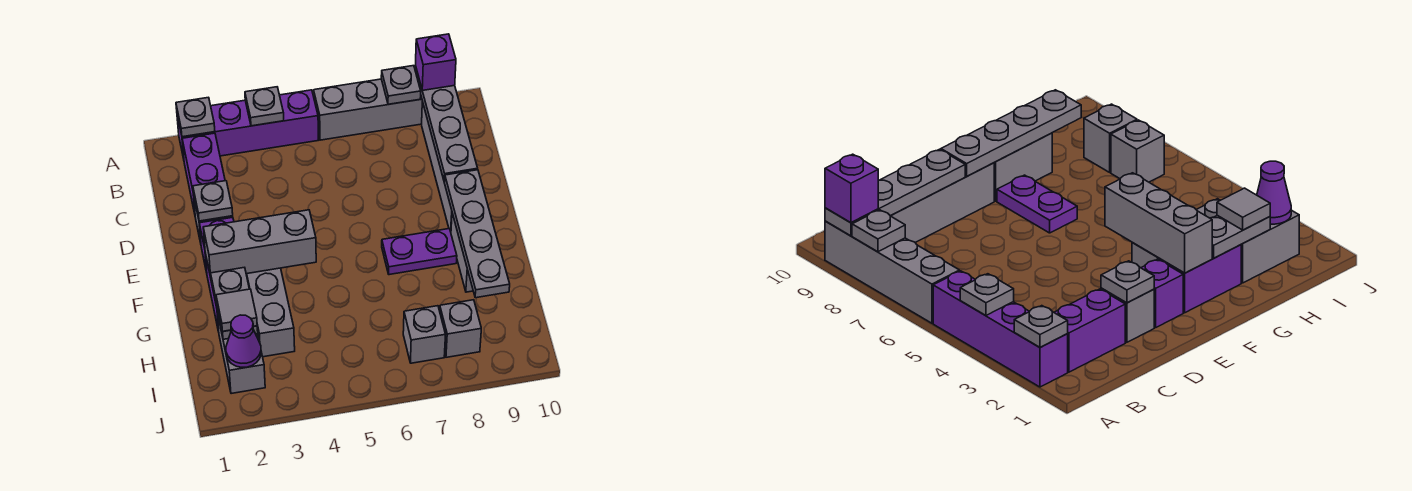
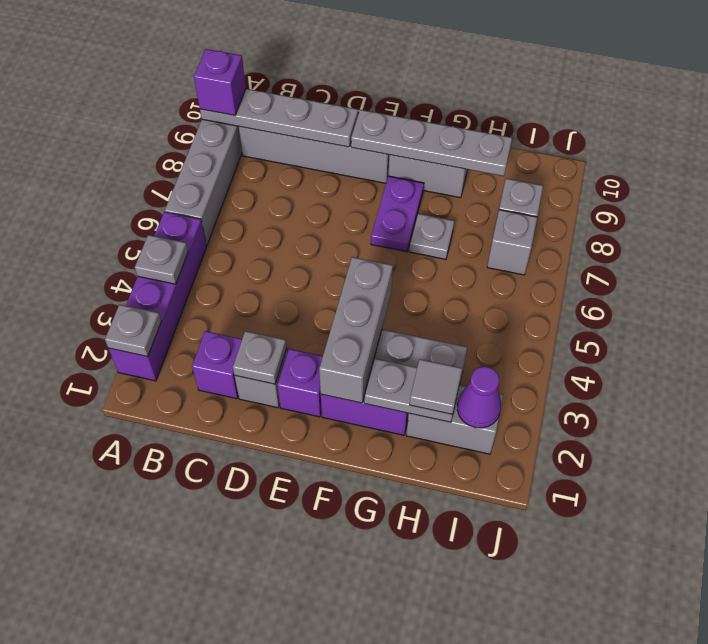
grey 1x1 plate [381,66,421,104] -> grey 1x1 plate moved to [409,214,454,259]
purple 1x2 brick [182,133,225,213] -> purple 1x1 brick [192,331,242,399]

